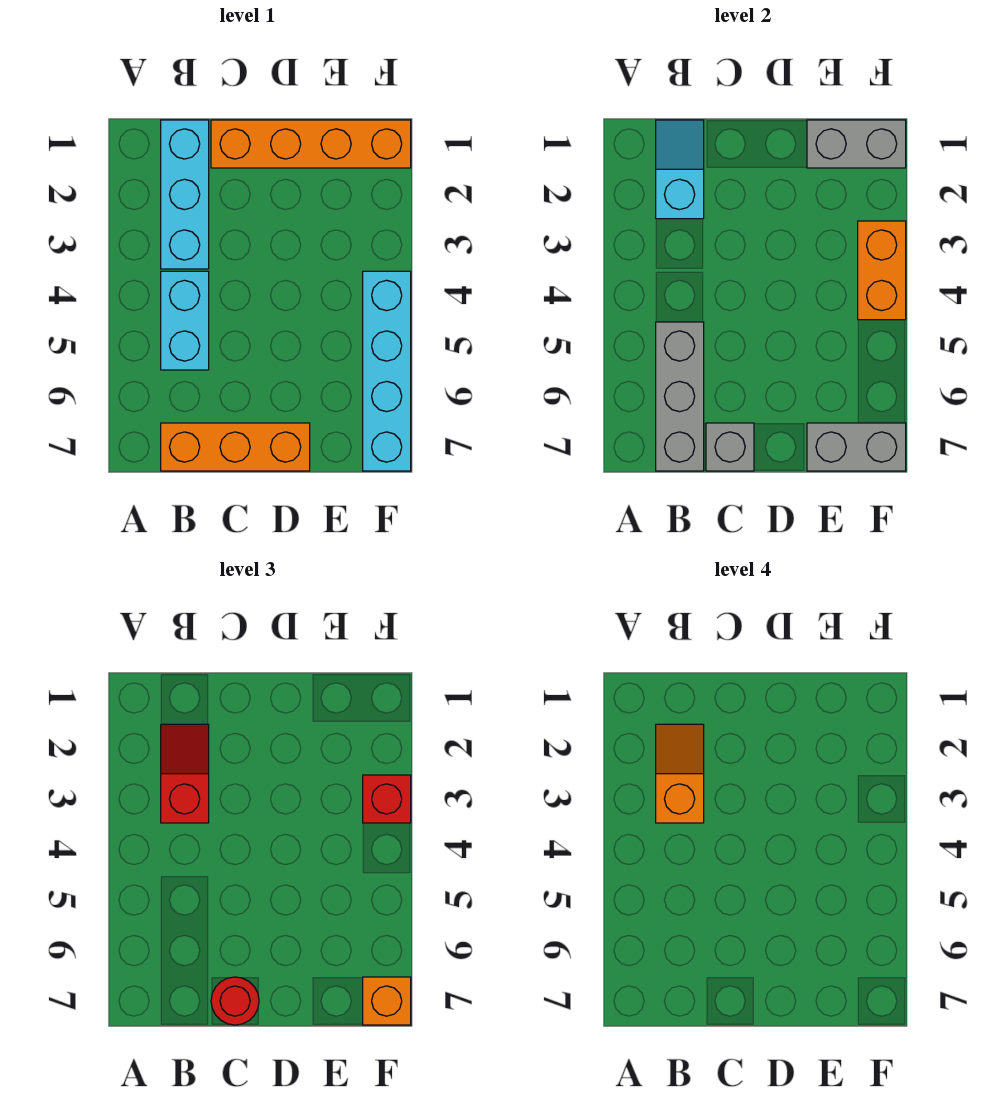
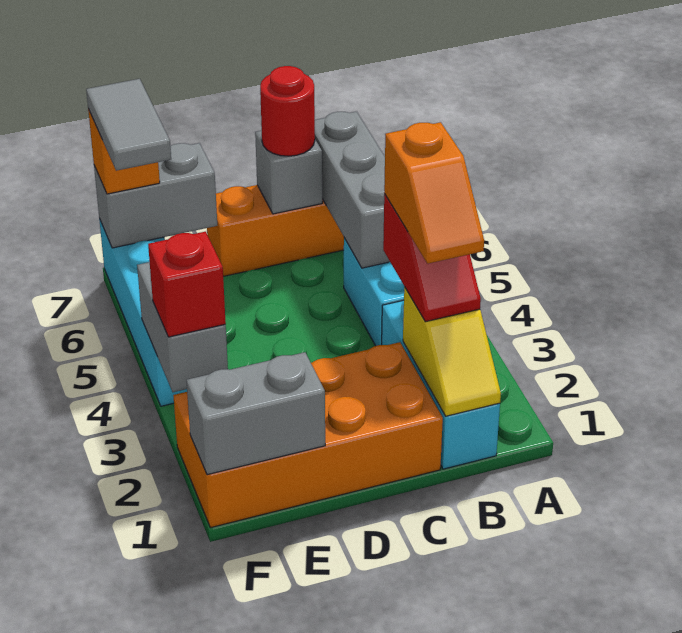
cyan 1x2 slope [656,120,704,219] -> yellow 1x2 slope [403,287,501,416]
orange 1x4 brick [211,120,411,168] -> orange 2x4 brick [173,342,443,528]
orange 1x2 brick [858,221,906,320] -> grey 1x2 brick [137,262,228,392]
none -> grey 1x2 tile [86,79,171,171]

